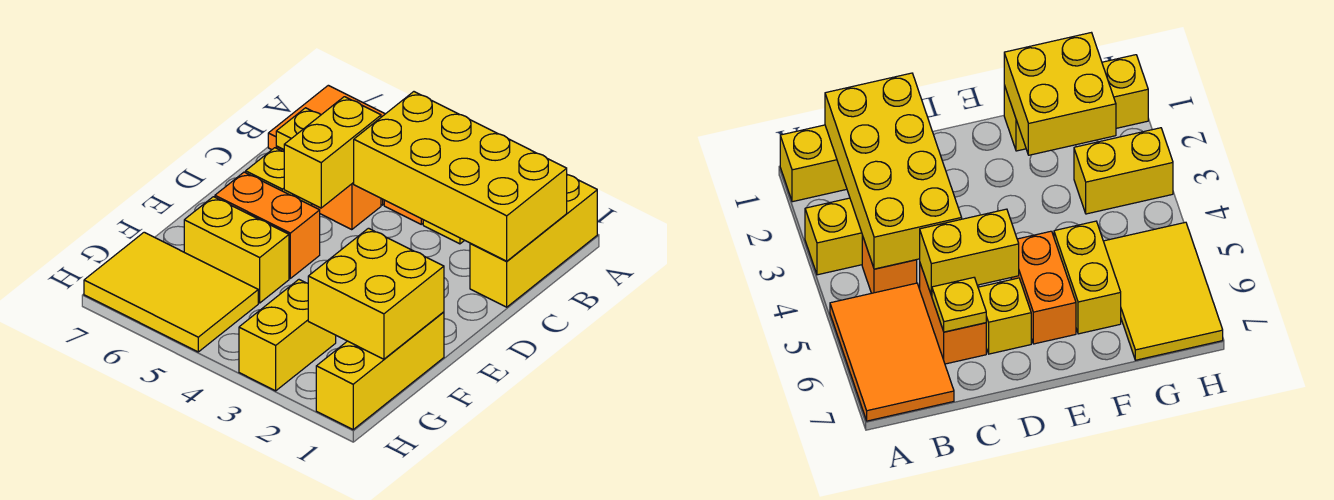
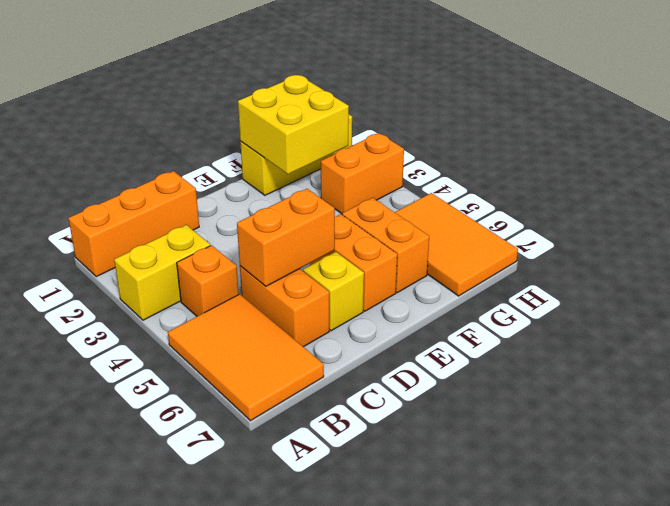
yellow 1x3 brick [470,175,597,307] -> orange 1x3 brick [68,171,199,277]
yellow 2x4 brick [354,92,567,261] -> none
yellow 1x2 brick [284,97,381,208] -> orange 1x2 brick [237,189,335,286]
yellow 1x1 plate [276,108,320,149] -> none
yellow 1x2 brick [184,197,289,303] -> orange 1x2 brick [342,198,429,293]
yellow 1x2 brick [239,280,336,391] -> orange 1x2 brick [321,133,404,214]
yellow 2x3 tile [84,232,258,352] -> orange 2x3 tile [395,193,518,296]

